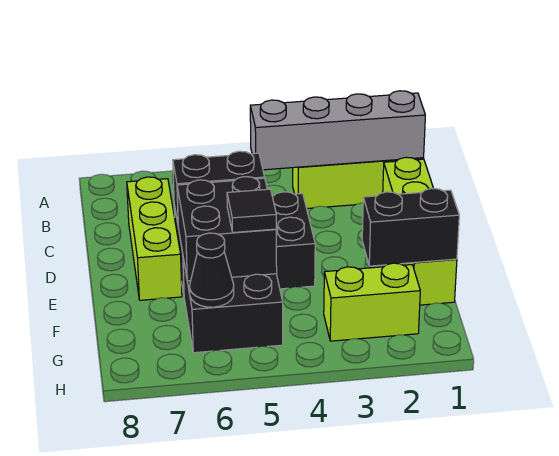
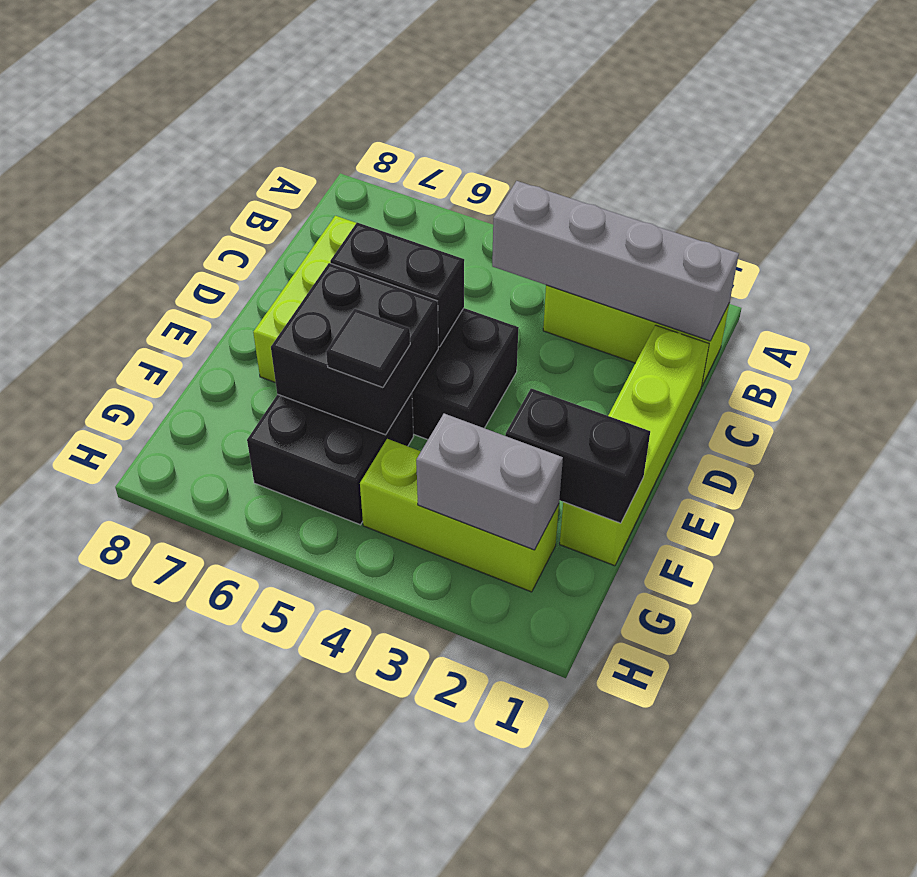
lime 1x2 brick [324,263,420,341] -> lime 1x3 brick [360,439,559,592]
none -> grey 1x2 brick [416,414,563,550]
black 1x1 cone [190,233,234,307] -> none

